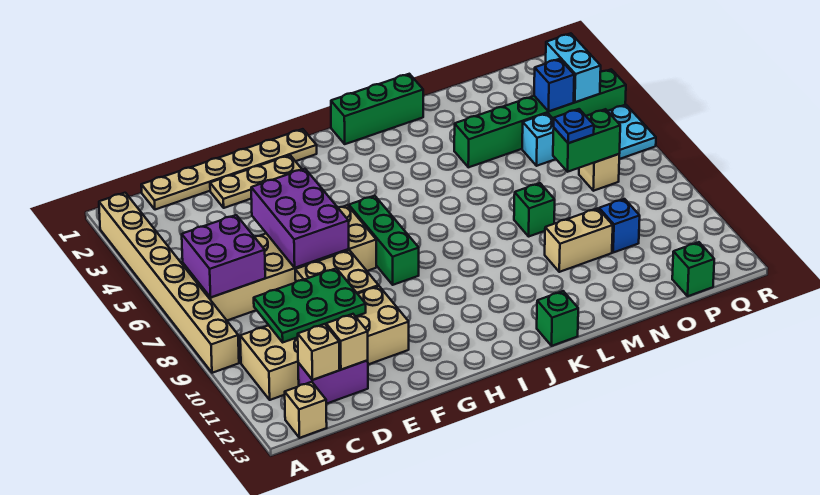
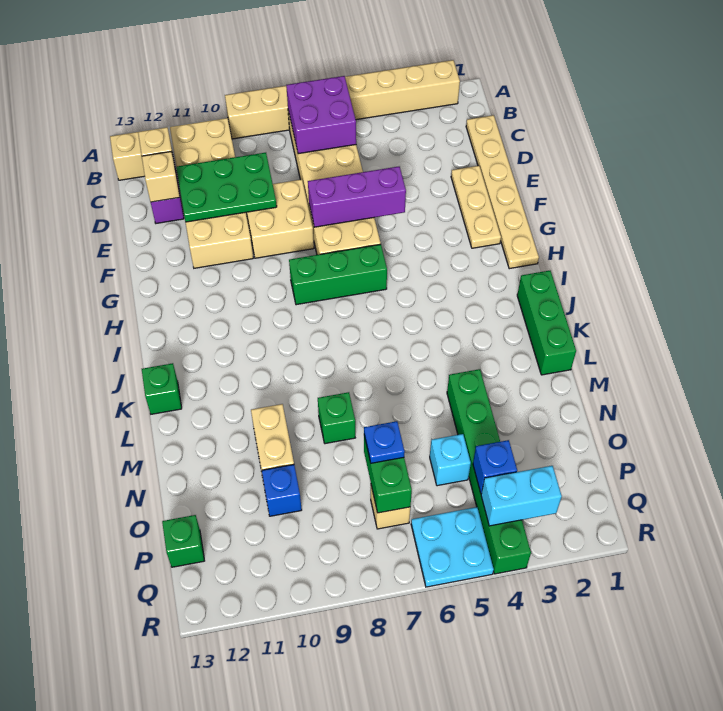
green 2x3 plate [254,268,366,342] -> green 2x3 plate turned to [176,153,277,222]
purple 2x3 brick [251,169,349,268] -> purple 1x3 brick [308,167,406,227]

